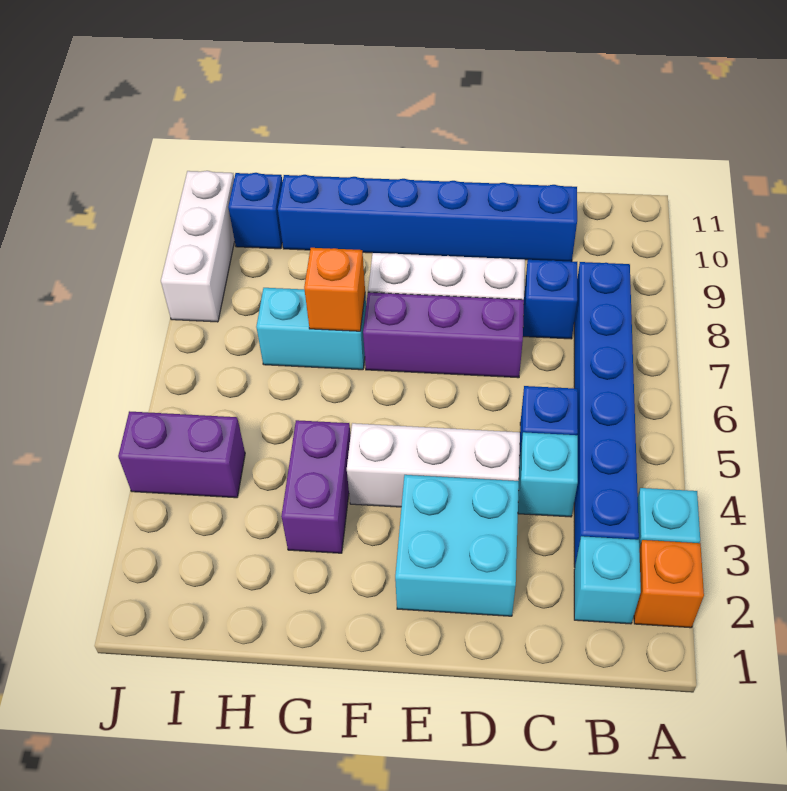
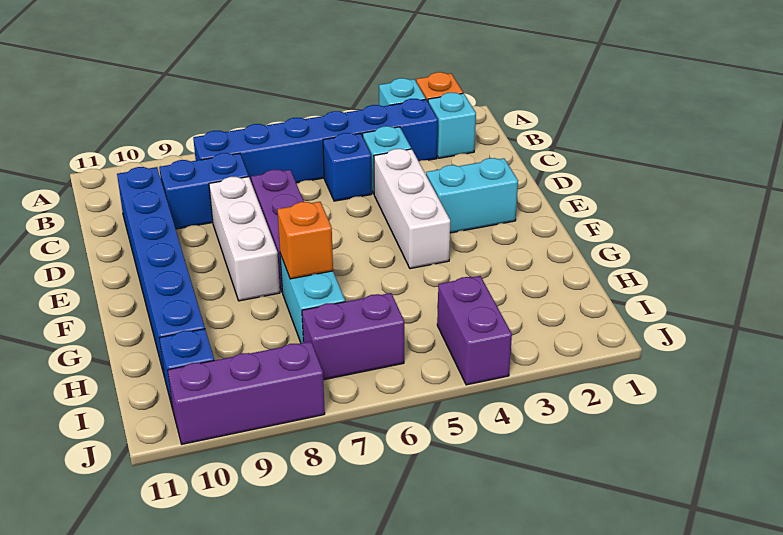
blue 1x1 brick [523,260,577,339] -> blue 1x2 brick [159,153,249,229]
cyan 2x2 brick [395,475,519,616] -> cyan 1x2 brick [426,158,518,233]
purple 1x2 brick [281,420,351,553] -> purple 1x2 brick moved to [302,293,404,380]
white 1x3 brick [161,171,235,322] -> purple 1x3 brick [168,342,325,444]

